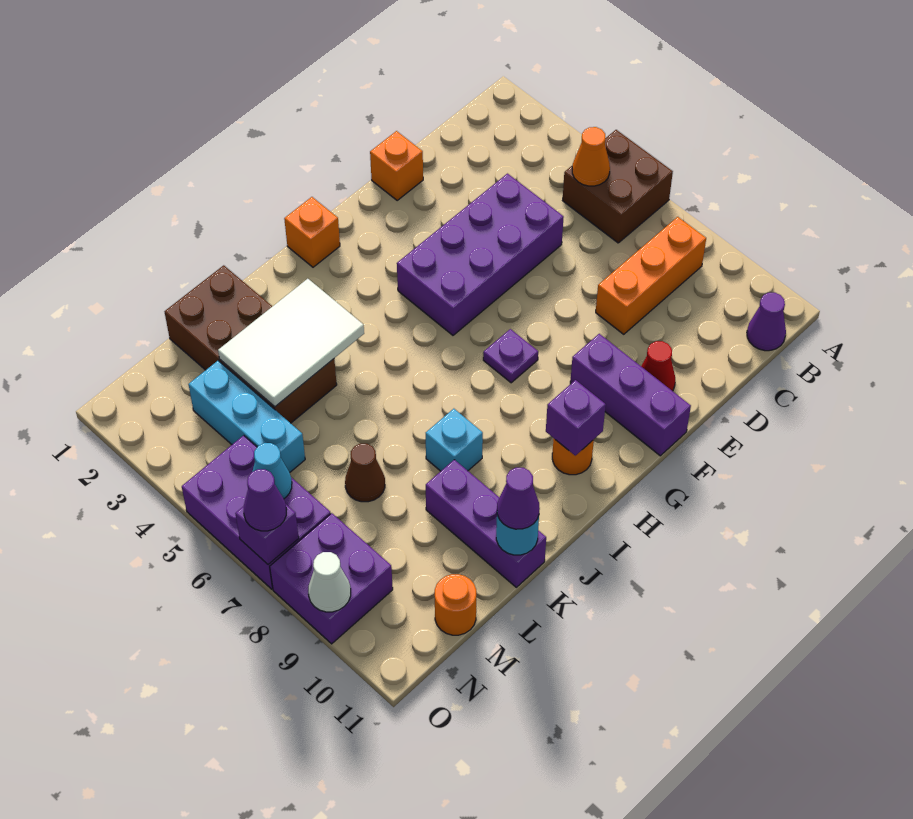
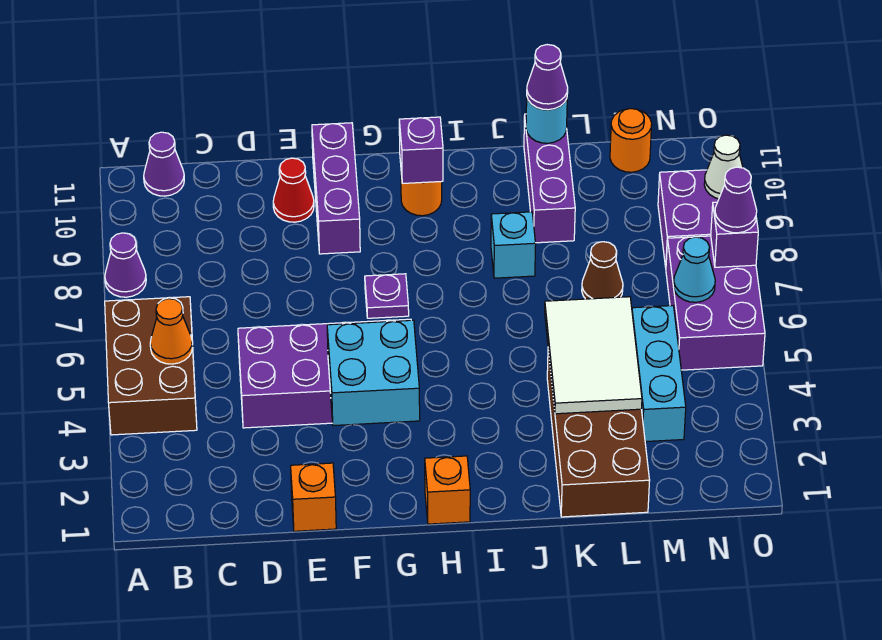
brown 2x2 brick [563,130,673,243] -> brown 2x3 brick [105,297,197,435]
none -> purple 1x1 cone [105,233,146,297]
orange 1x3 brick [596,217,706,334] -> none
none -> cyan 2x2 brick [327,320,420,426]
white 2x3 tile [218,279,364,407] -> white 2x3 tile turned to [545,297,642,414]

